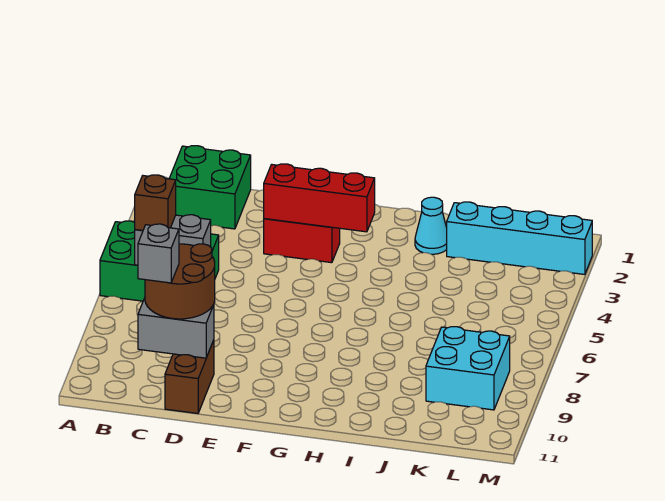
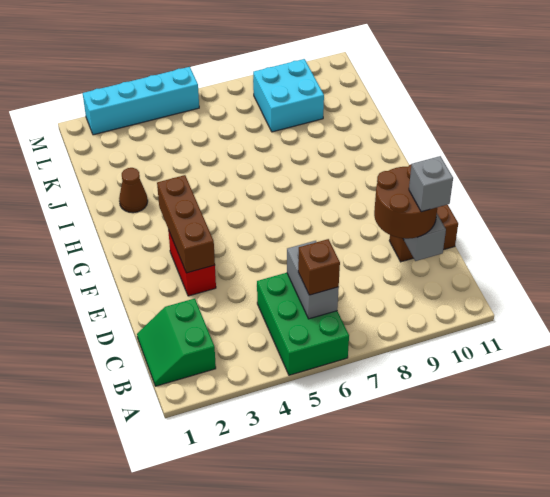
green 2x2 brick [169,146,251,229] -> green 2x2 slope [137,299,216,386]
red 1x3 brick [264,164,375,232] -> brown 1x3 brick [157,175,215,273]
cyan 1x1 cone [415,197,447,254] -> brown 1x1 cone [119,168,148,213]
cyan 1x4 brick [447,202,592,274] -> cyan 1x4 brick turned to [83,67,199,135]

